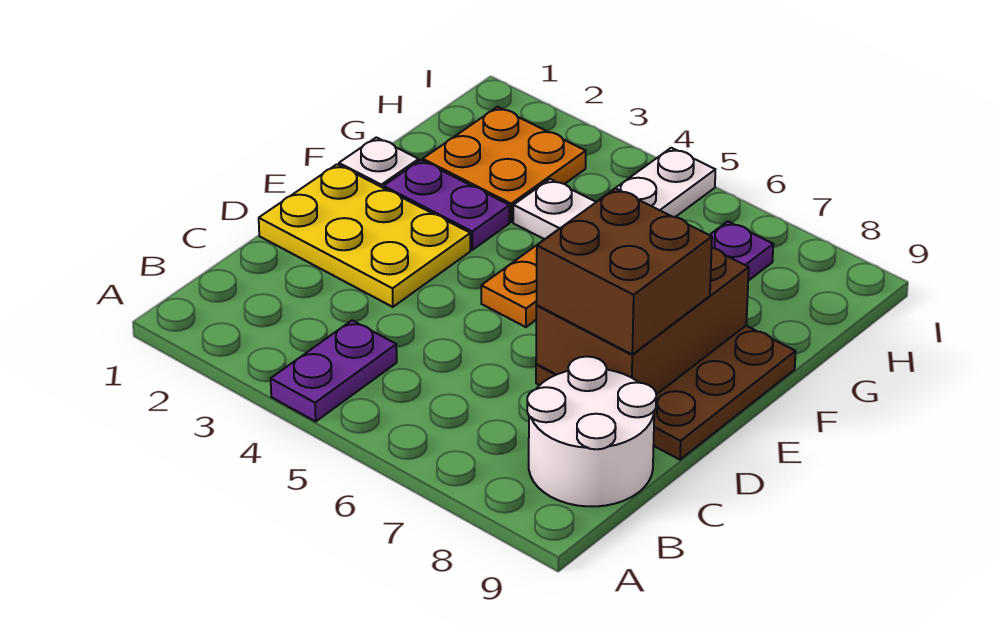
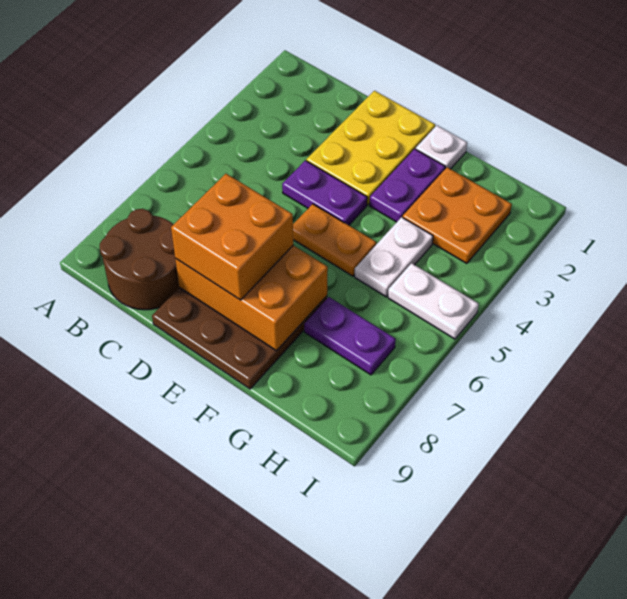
purple 1x2 plate [271,320,397,421] -> purple 1x2 plate moved to [282,160,367,225]
white 2x2 round brick [527,356,656,506] -> brown 2x2 round brick [100,209,180,310]
brown 2x3 brick [536,248,749,395] -> orange 2x3 brick [175,246,328,351]
brown 2x2 brick [536,188,712,354] -> orange 2x2 brick [171,174,293,300]

